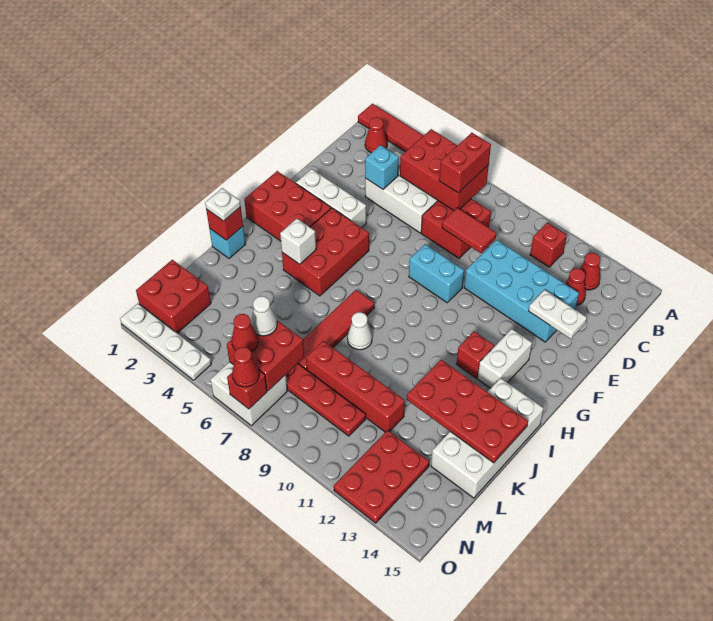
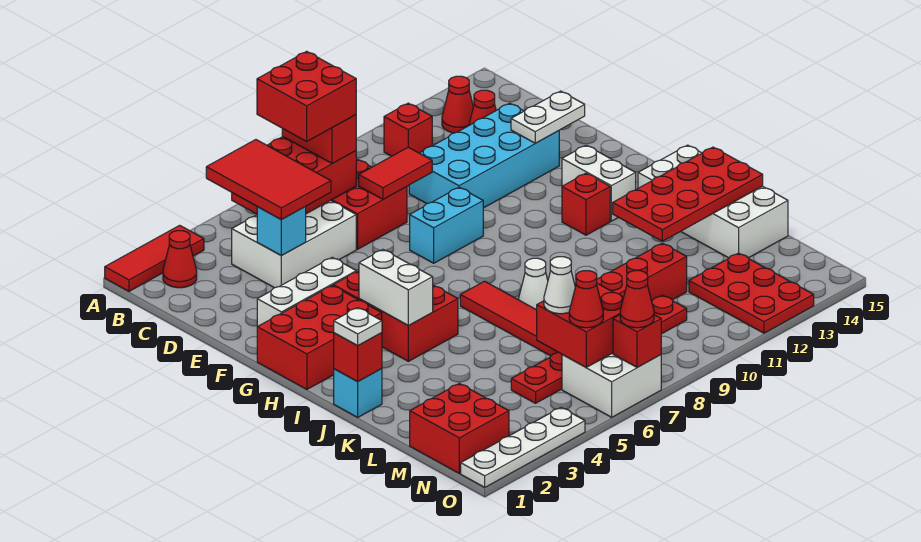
none -> red 2x3 tile [206,140,331,220]
none -> red 2x2 brick [257,51,356,141]
white 1x1 brick [280,219,316,264] -> white 1x2 brick [359,250,433,325]

